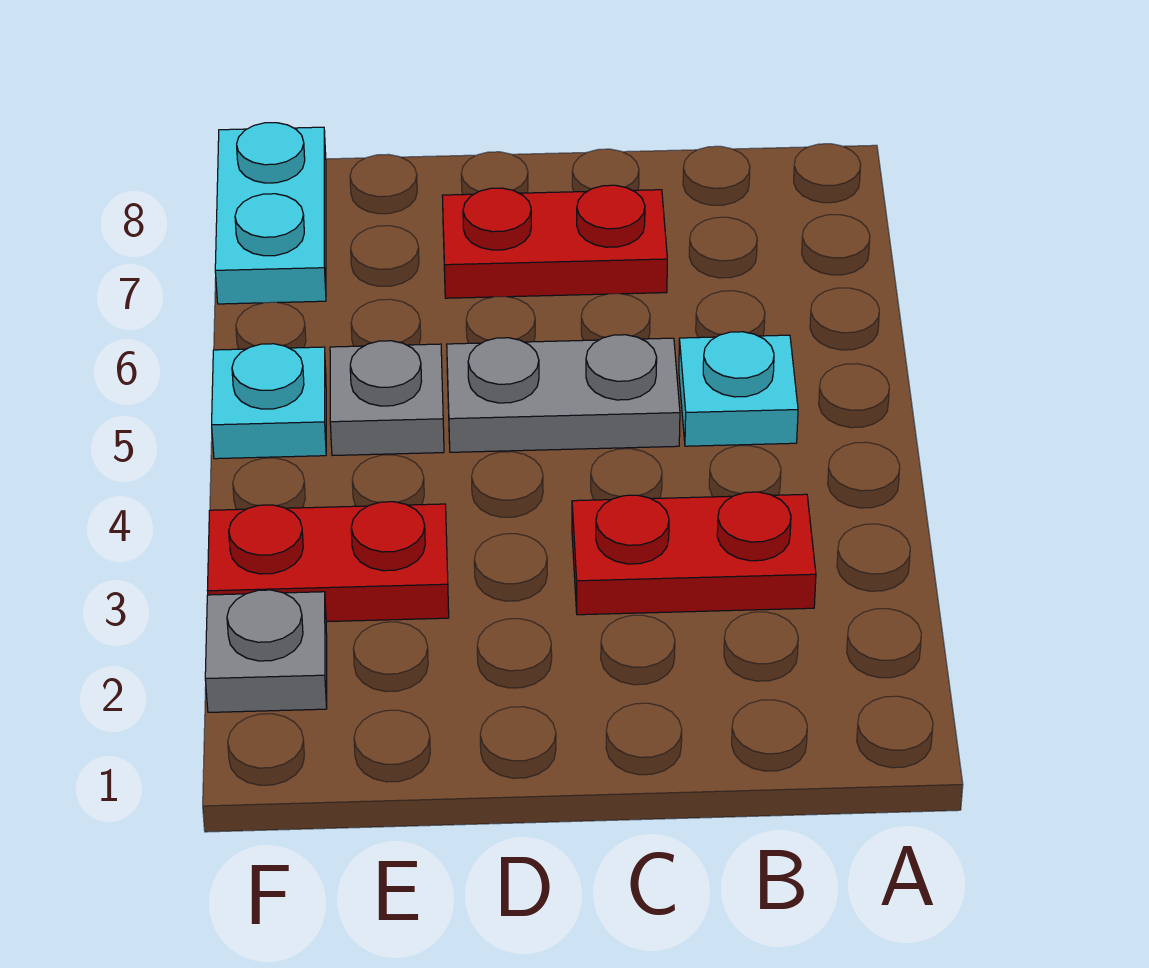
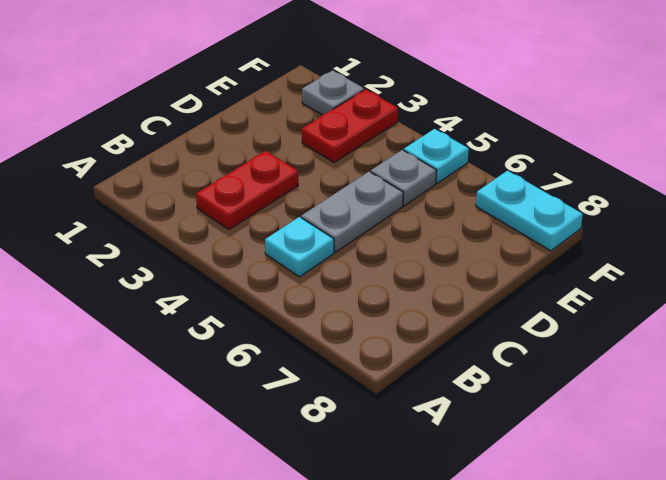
red 1x2 plate [442,185,667,298] -> none

